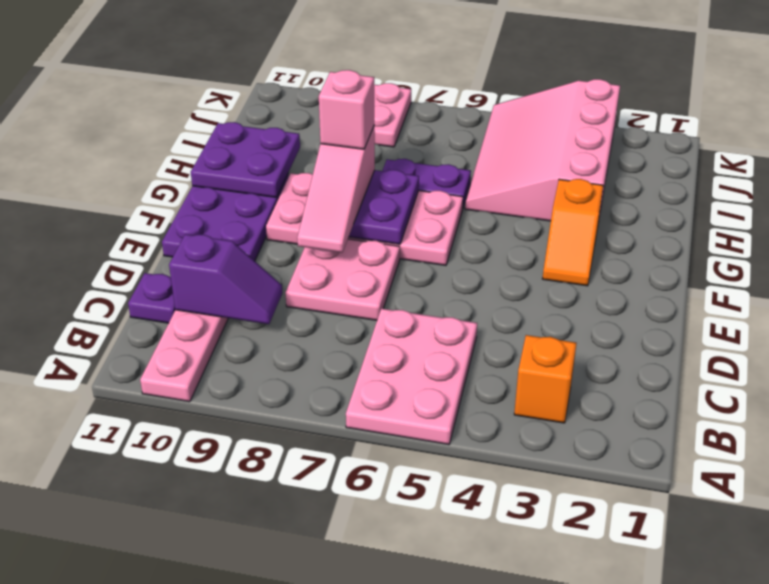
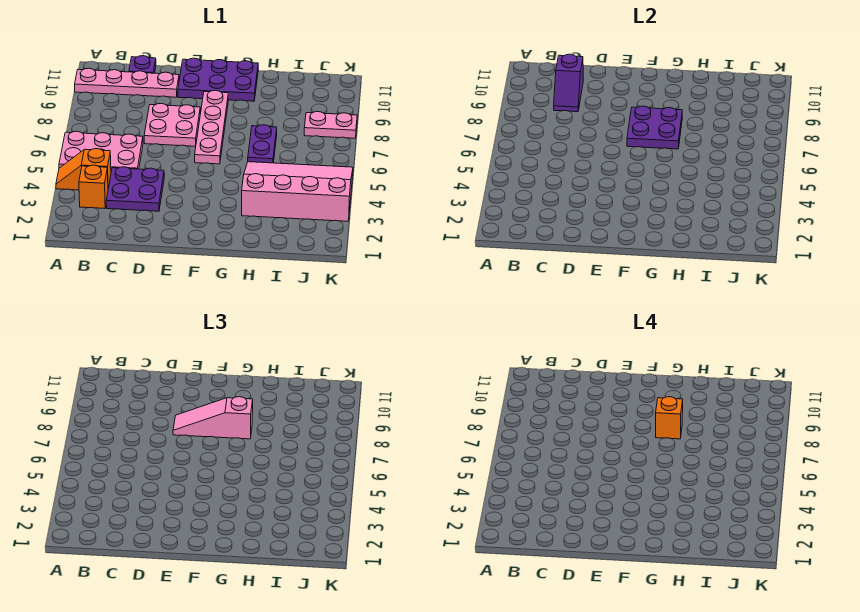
orange 1x2 slope [543,179,603,286] -> orange 1x2 slope moved to [56,149,111,190]
pink 2x4 plate [266,173,463,265] -> pink 1x4 plate [195,90,228,164]
pink 1x1 brick [319,70,374,149] -> orange 1x1 brick [656,397,683,439]
purple 2x2 plate [191,122,300,198] -> purple 2x2 plate moved to [106,167,164,211]

